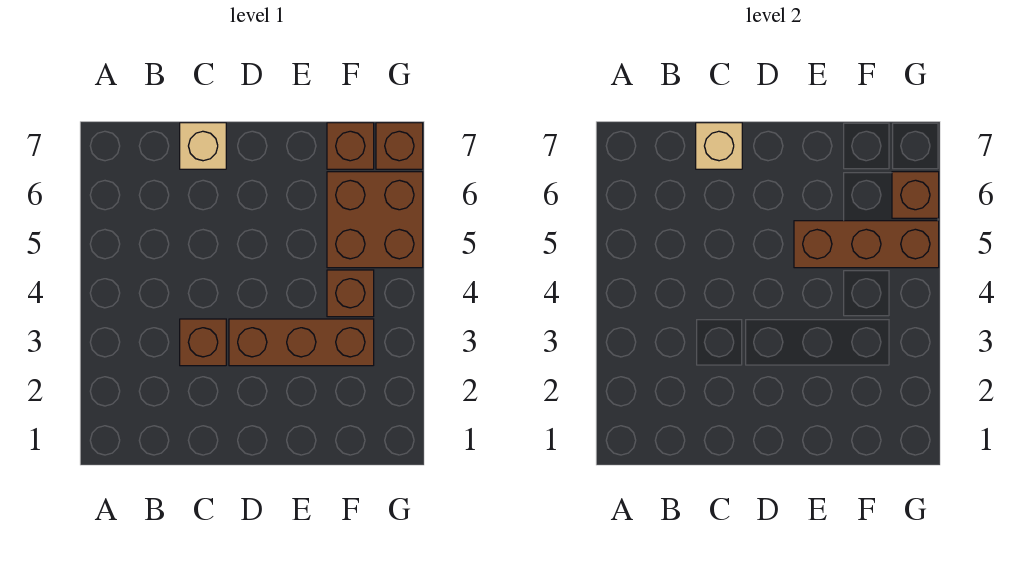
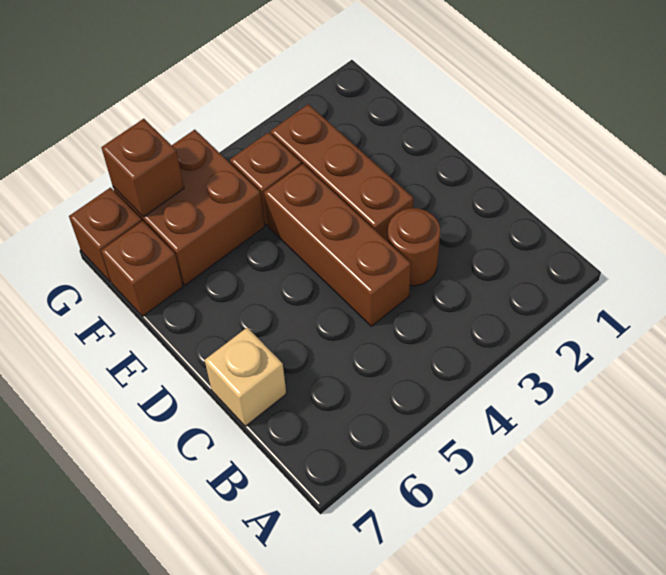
brown 1x1 brick [180,319,226,366] -> brown 1x1 round brick [388,208,440,286]
tan 1x1 brick [696,123,742,169] -> none
brown 1x3 brick [794,221,939,268] -> brown 1x3 brick moved to [264,164,411,326]

